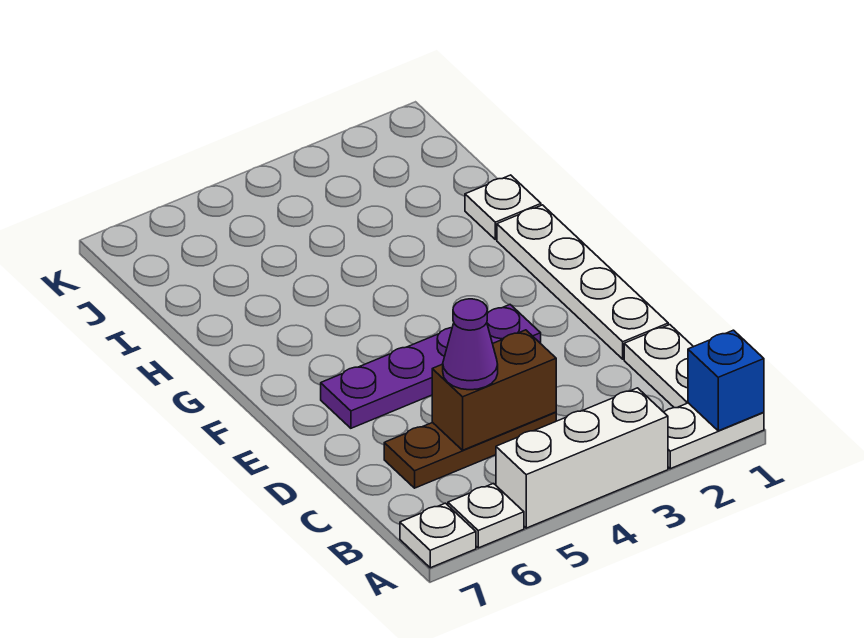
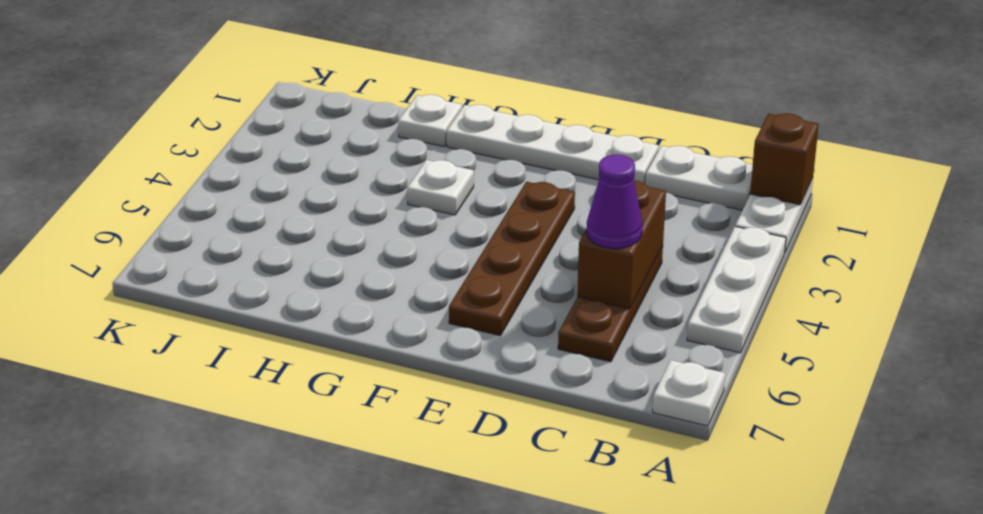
blue 1x1 brick [688,330,764,431] -> brown 1x1 brick [750,113,819,205]
white 1x3 brick [496,388,668,528] -> white 1x3 plate [687,227,786,353]
white 1x1 plate [448,484,524,548] -> white 1x1 plate moved to [407,160,474,215]
purple 1x4 plate [321,305,541,428] -> brown 1x4 plate [449,182,575,336]

